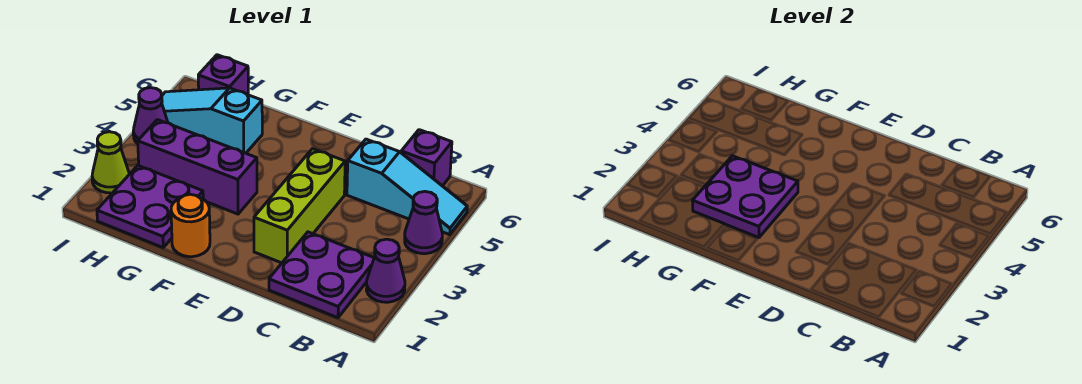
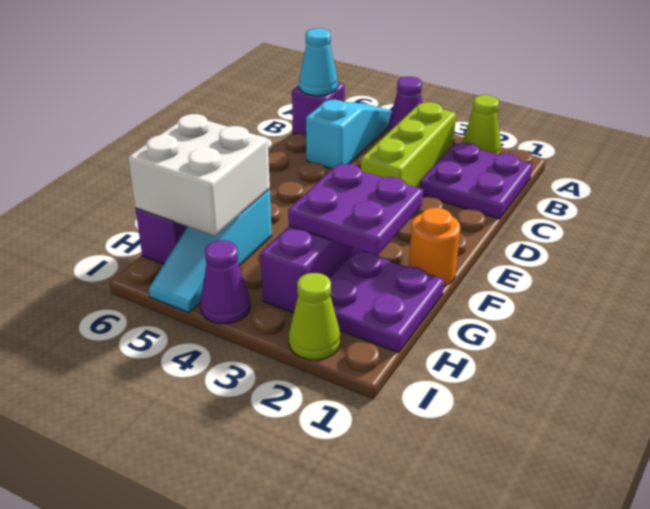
purple 1x1 cone [366,239,405,302] -> lime 1x1 cone [462,95,501,154]
none -> cyan 1x1 cone [299,28,338,96]
lime 1x3 brick [254,149,345,263] -> lime 1x3 brick turned to [361,102,456,188]
none -> white 2x2 brick [128,114,270,236]

